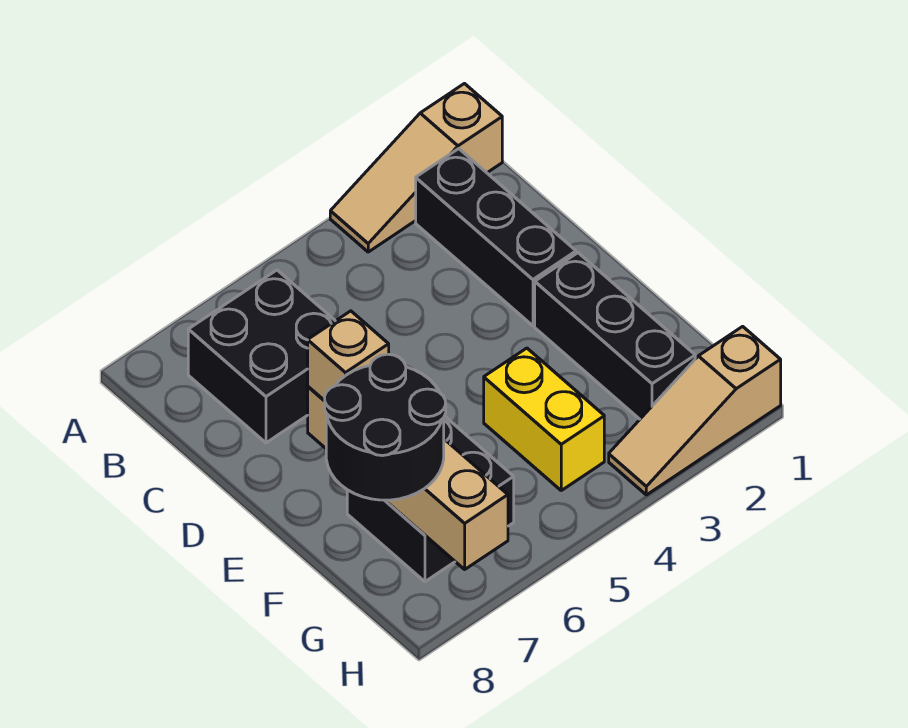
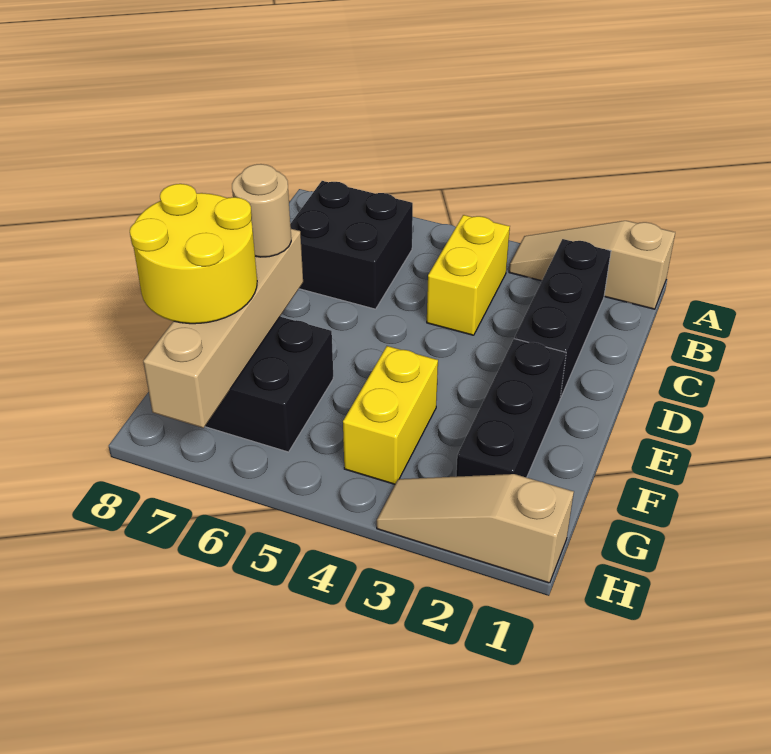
none -> yellow 1x2 brick [427,215,510,335]
tan 1x1 brick [308,311,389,401] -> tan 1x1 round brick [232,164,291,257]
black 2x2 round brick [325,354,446,500] -> yellow 2x2 round brick [130,184,257,324]

